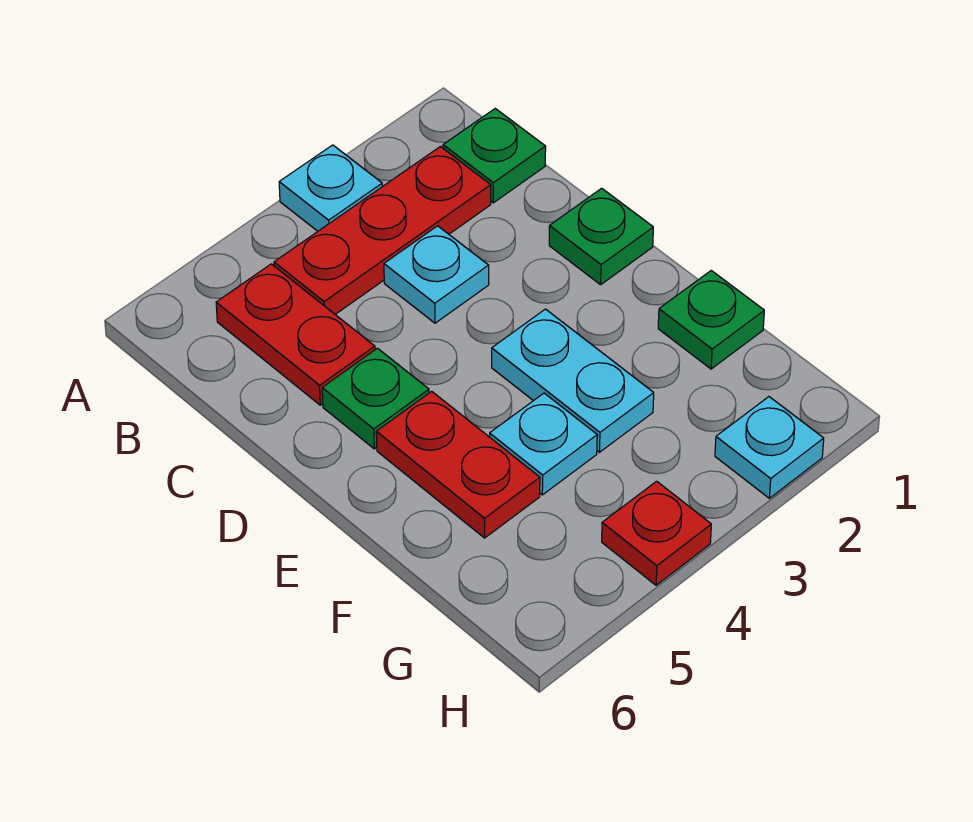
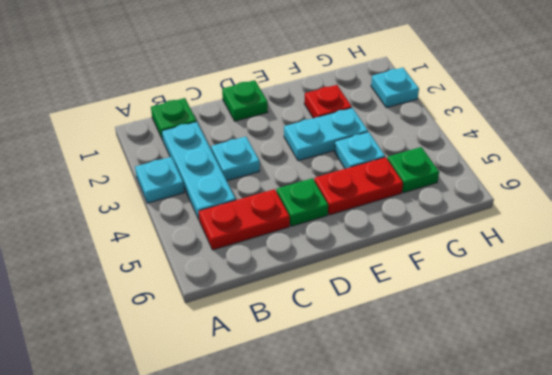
red 1x3 plate [274,147,491,314] -> cyan 1x3 plate [162,122,236,219]
green 1x1 plate [658,271,764,369] -> green 1x1 plate moved to [387,147,439,193]
red 1x1 plate [602,481,711,585] -> red 1x1 plate moved to [304,85,352,118]

